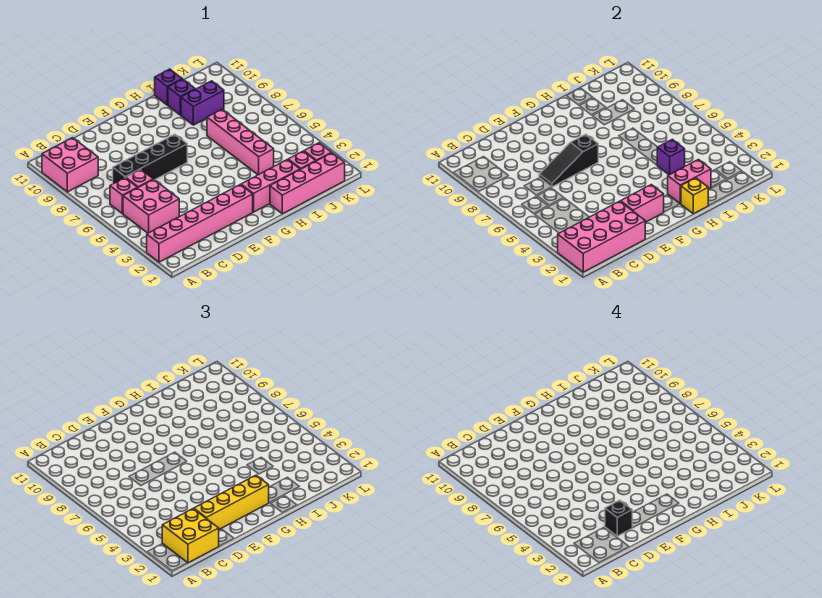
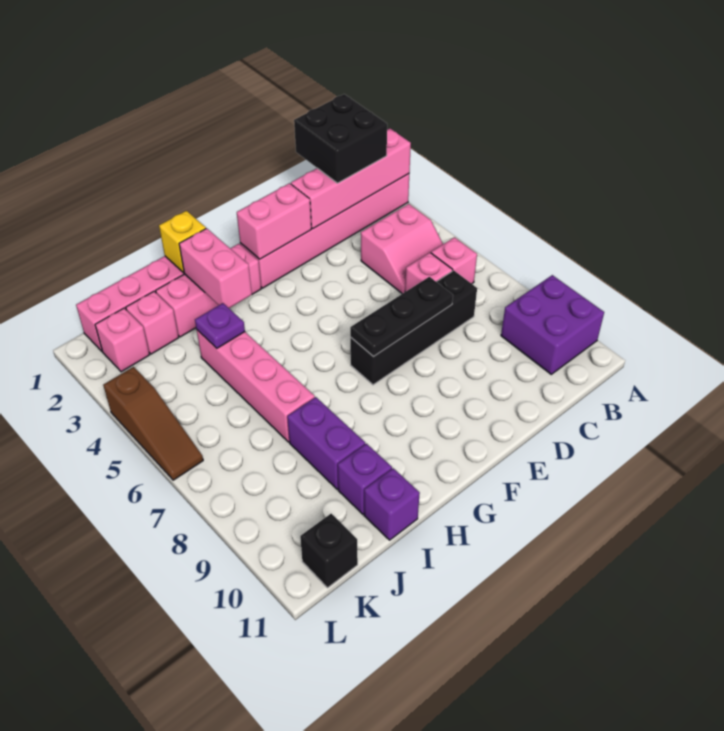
pink 2x4 brick [558,201,645,272] -> pink 1x4 brick [291,129,411,229]
pink 2x2 brick [42,138,98,192] -> purple 2x2 brick [501,275,604,374]
yellow 2x2 brick [162,509,219,563] -> black 2x2 brick [294,94,387,183]
pink 2x2 brick [123,179,179,233] -> pink 2x2 slope [361,204,443,294]
yellow 1x4 brick [194,475,269,529] -> none
black 1x1 brick [605,500,632,536] -> black 1x1 brick moved to [300,514,358,588]
black 1x3 slope [539,134,598,187] -> black 1x3 plate [350,277,453,357]
pink 1x2 brick [668,160,711,204] -> pink 1x2 brick turned to [179,228,252,308]
purple 1x1 brick [657,139,685,175] -> purple 1x1 plate [195,303,245,348]
purple 1x2 brick [181,81,224,125] -> purple 1x2 brick turned to [287,397,365,489]
none -> brown 1x3 slope [103,367,203,480]

